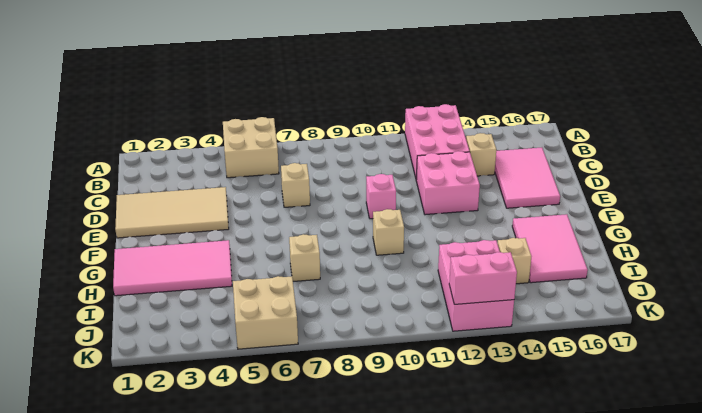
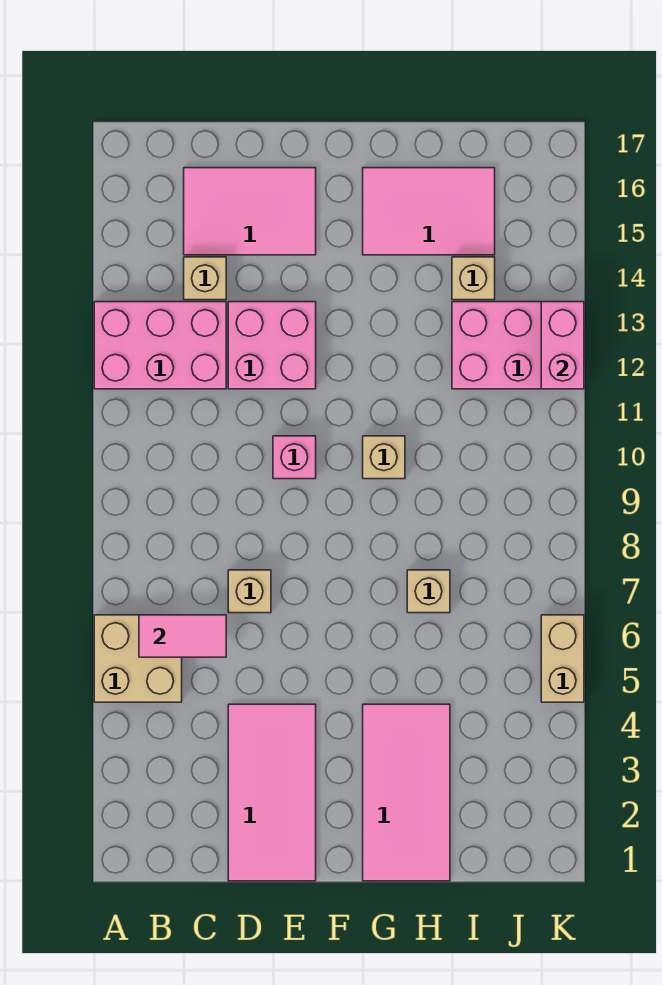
none -> pink 1x2 tile [139,615,226,657]
tan 2x4 tile [115,187,229,238] -> pink 2x4 tile [228,704,316,881]
tan 2x2 brick [233,276,298,349] -> tan 1x2 brick [541,615,584,702]

